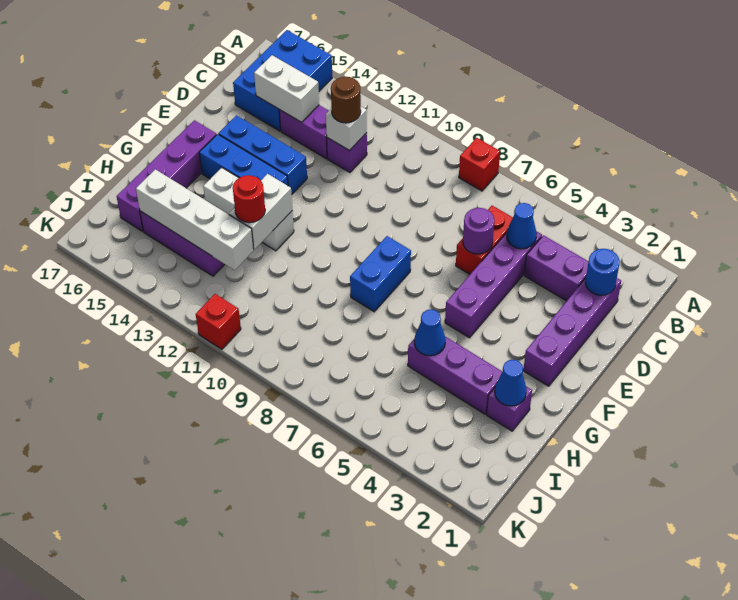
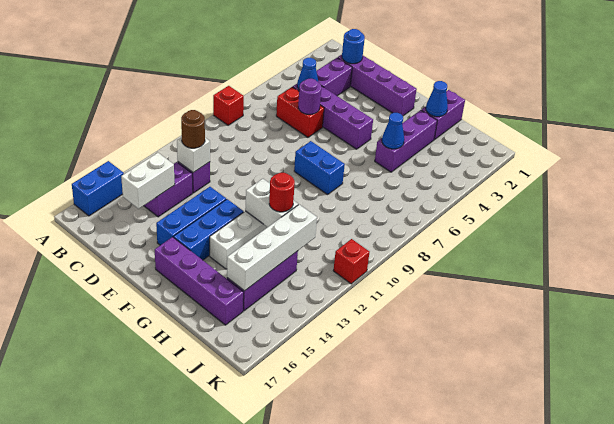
blue 2x3 brick [233,30,332,131] -> blue 1x2 brick [72,161,124,216]
purple 1x1 brick [487,386,532,431] -> purple 1x2 brick [421,90,465,140]

